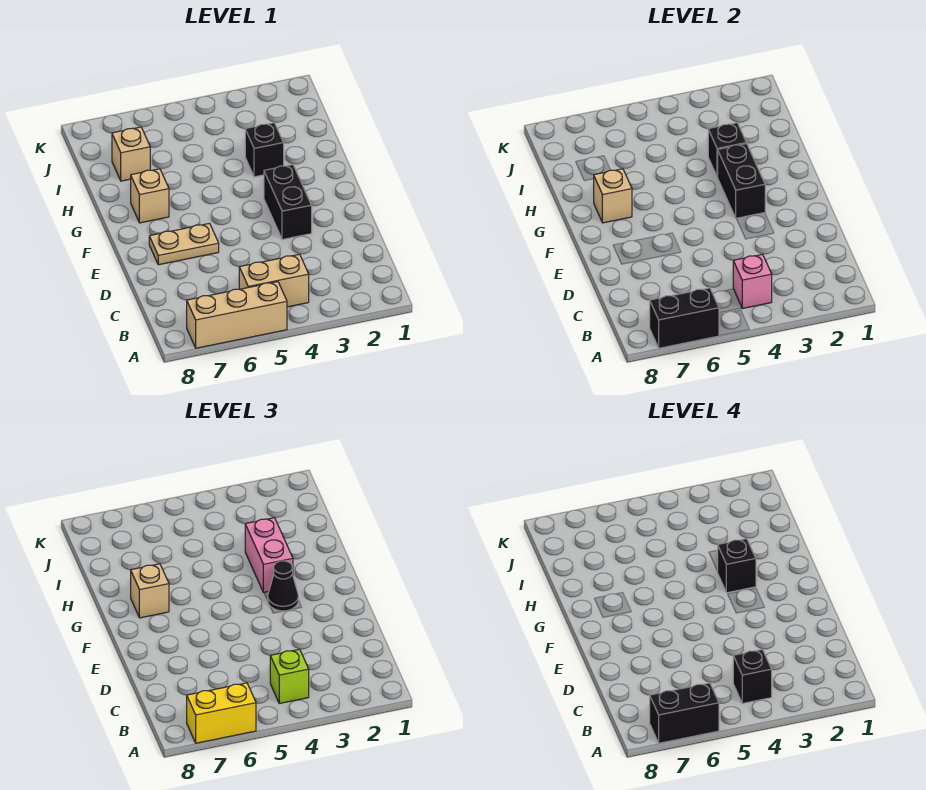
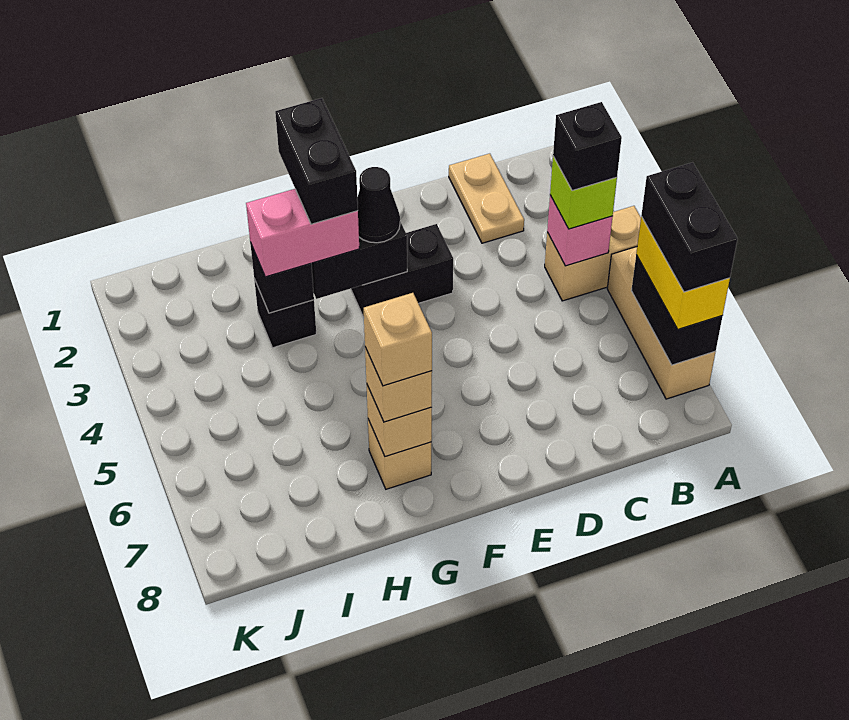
tan 1x2 brick [239,254,309,307] -> tan 1x2 brick turned to [545,206,641,301]
tan 1x2 plate [149,223,219,265] -> tan 1x2 plate moved to [449,154,524,243]
black 1x1 brick [718,539,756,593] -> black 1x2 brick [275,98,358,224]
tan 1x1 brick [112,127,150,181] -> tan 1x1 brick moved to [364,293,432,386]

